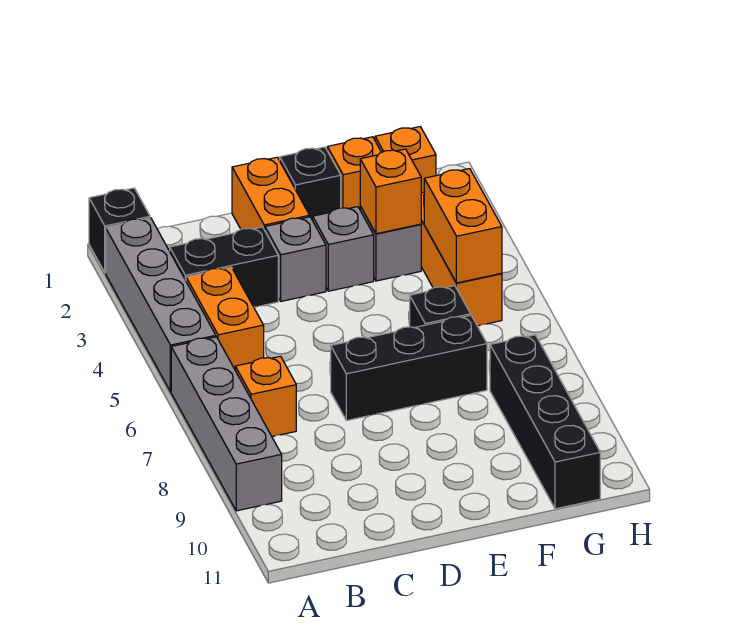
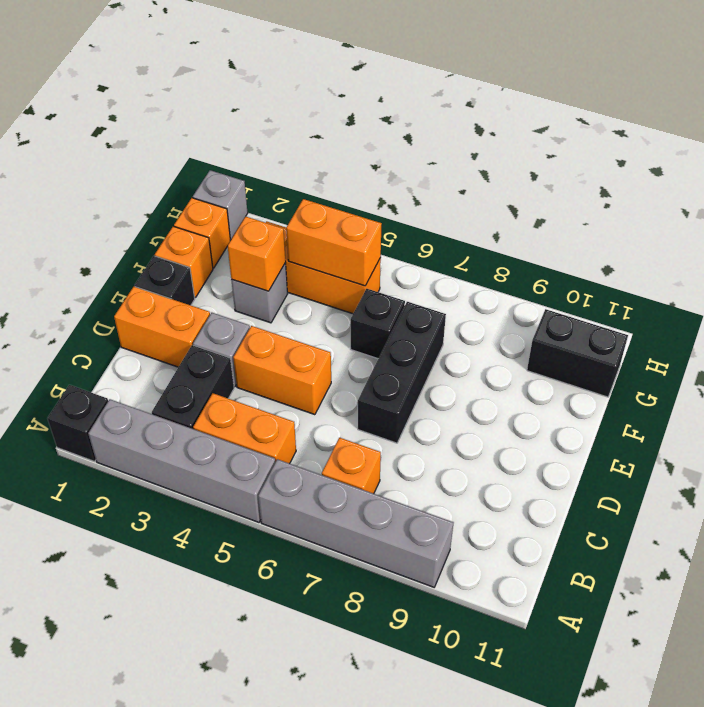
none -> orange 1x2 brick [233,326,331,415]
grey 1x1 brick [313,207,374,291] -> grey 1x1 brick moved to [193,170,248,239]
black 1x4 brick [490,335,600,509] -> black 1x2 brick [527,309,628,397]

